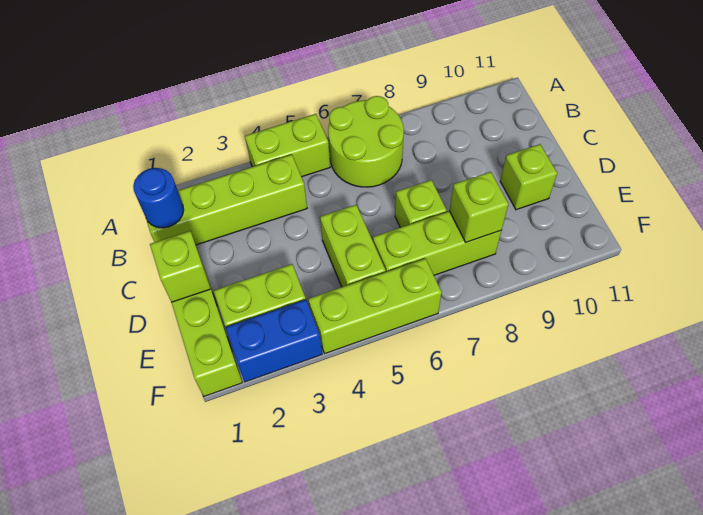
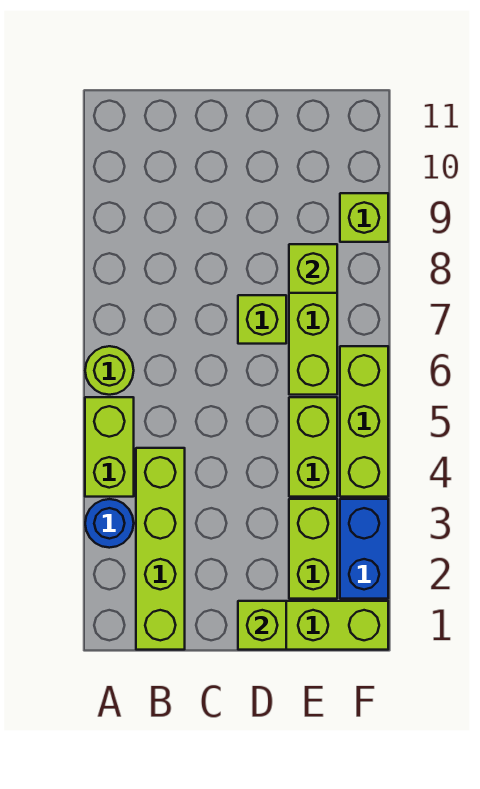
lime 2x2 round brick [328,96,404,187] -> lime 1x1 round brick [85,346,134,395]
blue 1x1 round brick [133,168,184,228] -> blue 1x1 round brick moved to [85,499,134,548]
lime 1x2 brick [320,205,386,287] -> lime 1x2 brick turned to [289,397,337,497]
lime 1x1 brick [500,144,557,210] -> lime 1x1 brick moved to [340,193,388,242]

